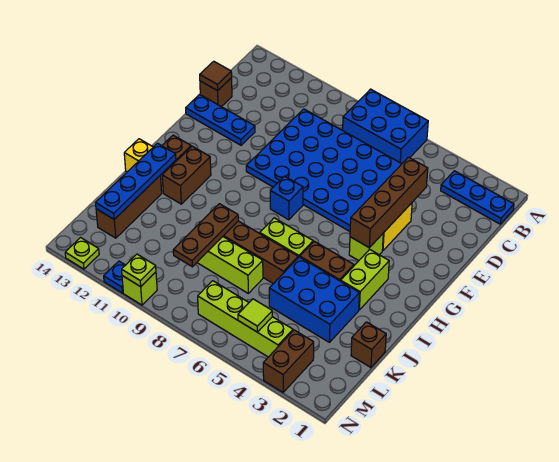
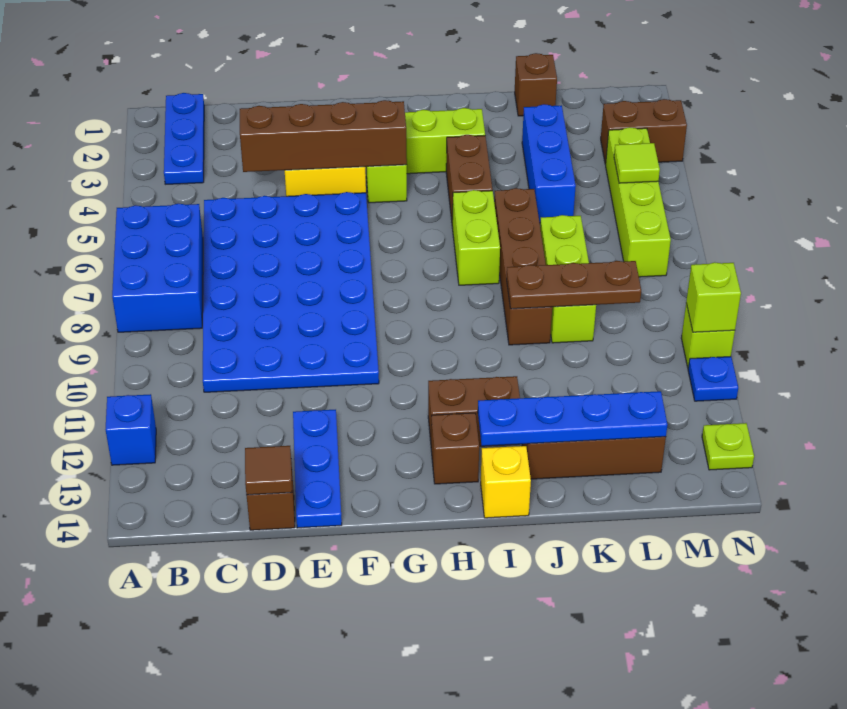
blue 1x1 brick [270,176,303,220] -> blue 1x1 brick moved to [105,394,156,465]
blue 2x3 brick [269,257,360,342] -> blue 1x3 brick [522,104,576,223]
lime 1x1 plate [122,254,156,287] -> lime 1x1 brick [686,262,741,332]

